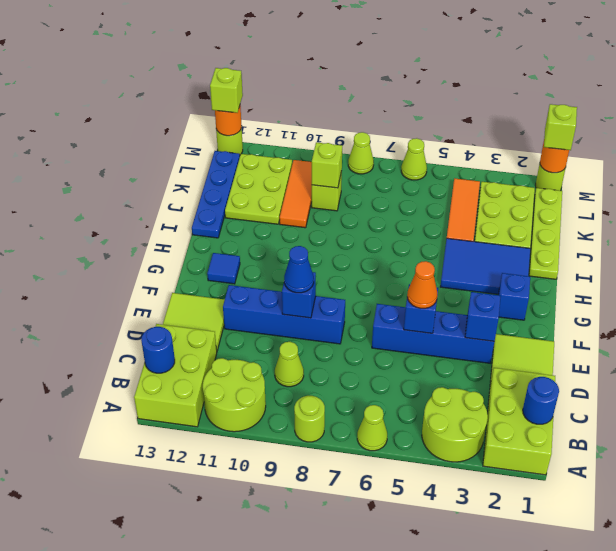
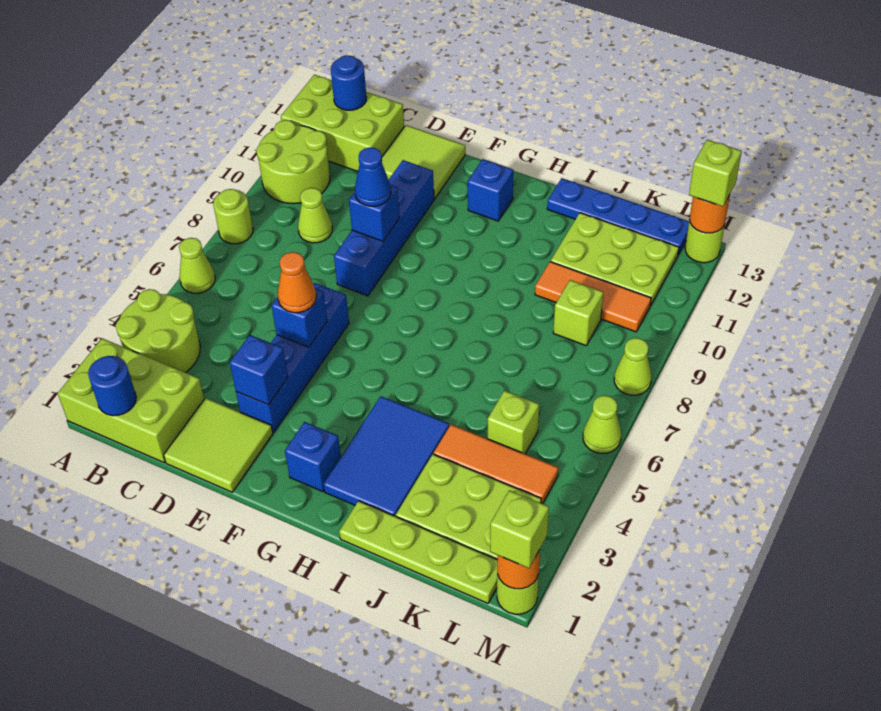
blue 1x1 tile [207,253,240,284] -> blue 1x1 brick [468,159,513,221]
lime 1x1 brick [312,143,342,188] -> lime 1x1 brick moved to [488,391,539,454]

